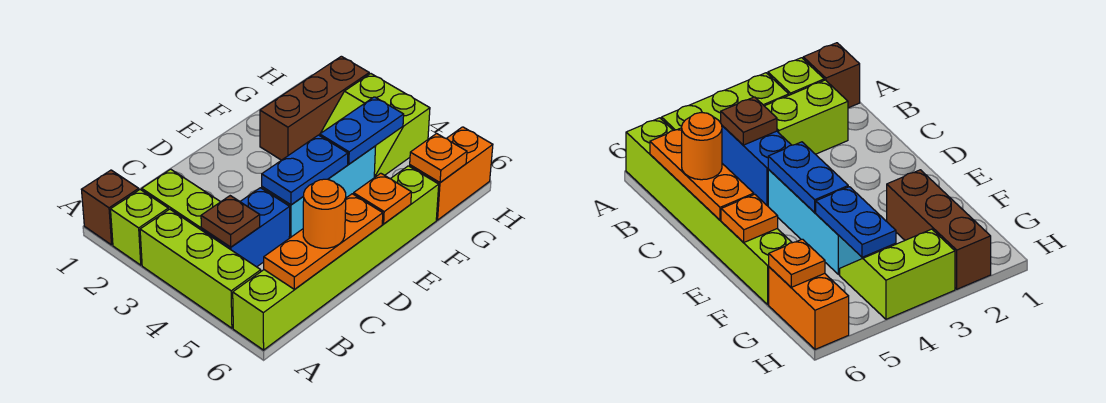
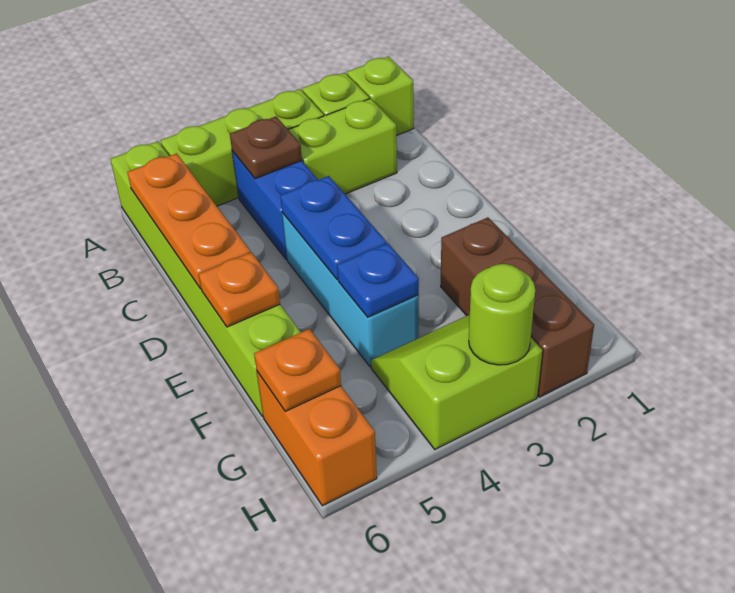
brown 1x1 brick [82,170,139,245] -> lime 1x1 brick [347,57,414,136]
orange 1x1 round brick [303,179,346,248] -> none
blue 1x2 plate [319,97,404,164] -> blue 1x1 plate [337,243,419,317]
none -> lime 1x1 round brick [469,264,535,365]

